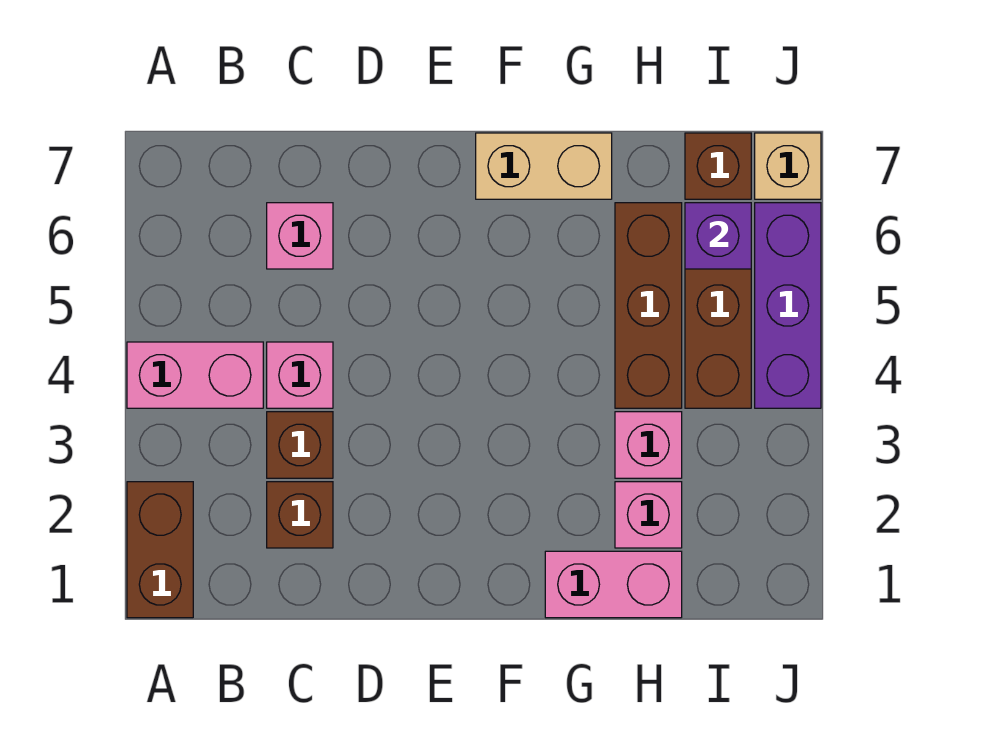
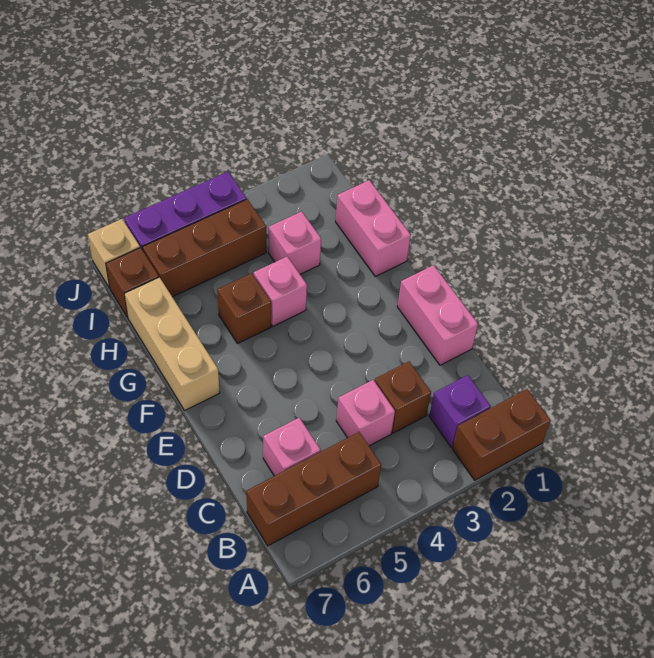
pink 1x2 brick [127,342,263,408] -> pink 1x2 brick moved to [397,265,478,365]
brown 1x1 brick [267,482,333,548] -> brown 1x1 brick moved to [217,273,271,344]
tan 1x2 brick [476,133,612,199] -> tan 1x3 brick [124,277,220,411]
pink 1x1 brick [615,482,682,548] -> pink 1x1 brick moved to [254,257,307,326]
brown 1x3 brick [615,203,682,408] -> brown 1x3 brick moved to [246,432,381,546]
purple 1x1 brick [685,203,751,269] -> purple 1x1 brick moved to [429,375,491,447]

